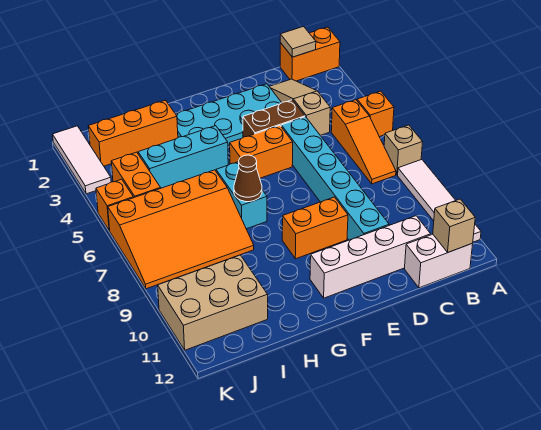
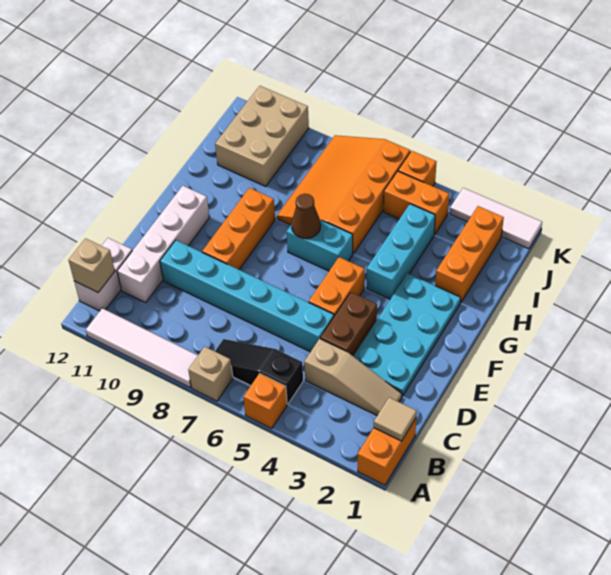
orange 1x3 slope [331,100,396,184] -> black 1x3 slope [215,339,303,404]
orange 1x2 brick [282,197,348,259] -> orange 1x3 brick [202,188,275,270]

